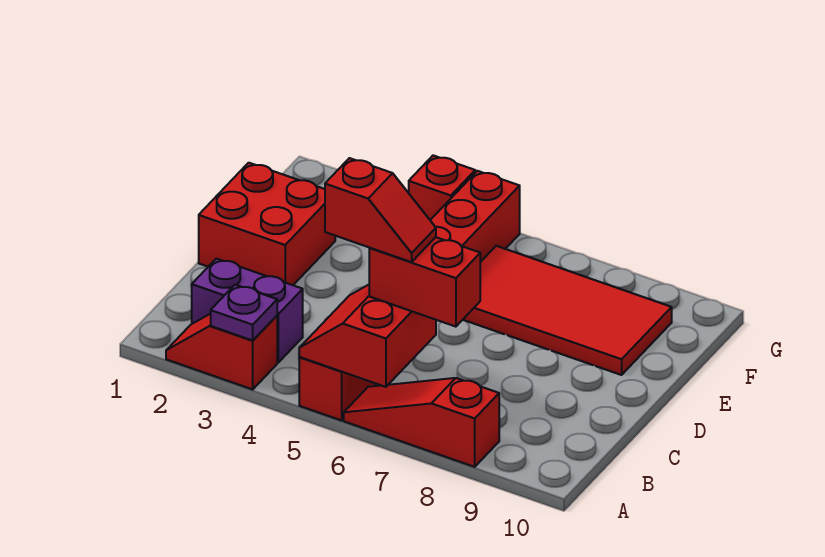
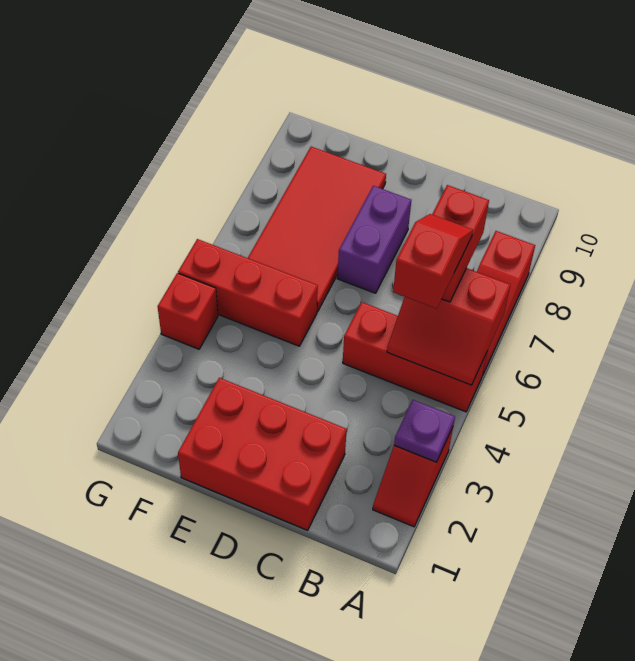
purple 1x2 brick [192,259,303,362] -> purple 1x2 brick moved to [337,186,411,293]
red 2x2 brick [199,163,335,285] -> red 2x3 brick [178,378,347,530]

